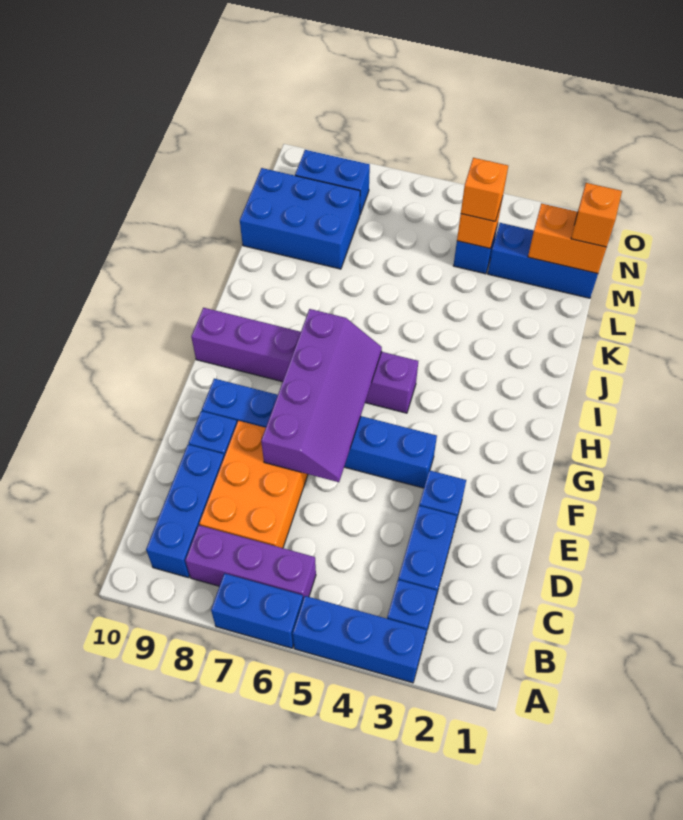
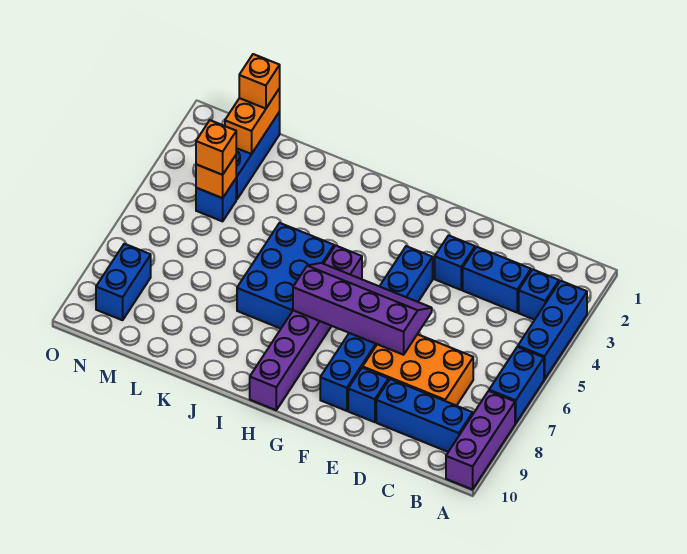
purple 1x3 brick [185,525,316,599] -> purple 1x3 brick moved to [446,391,515,490]
blue 2x3 brick [240,168,360,269] -> blue 2x3 brick moved to [237,223,334,329]

